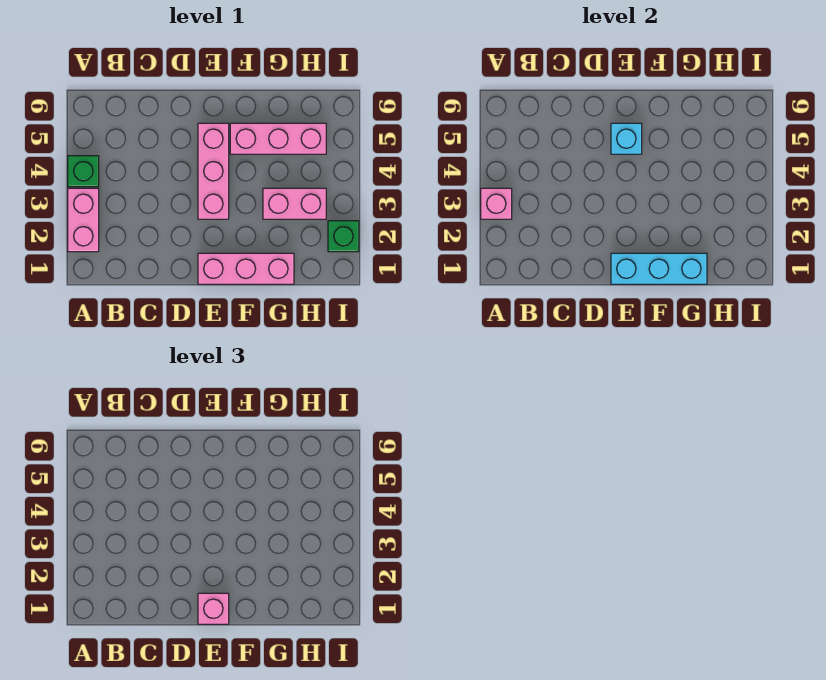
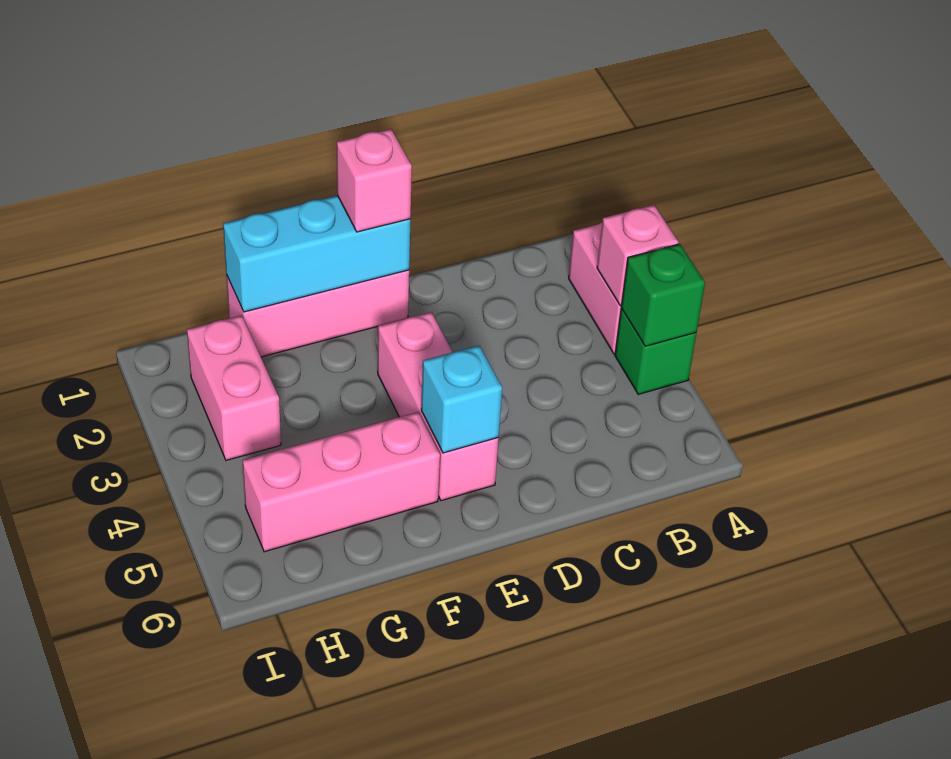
pink 1x2 brick [263,188,326,219] -> pink 1x2 brick turned to [187,315,281,460]
green 1x1 brick [328,221,359,252] -> green 1x1 brick moved to [621,244,705,346]

